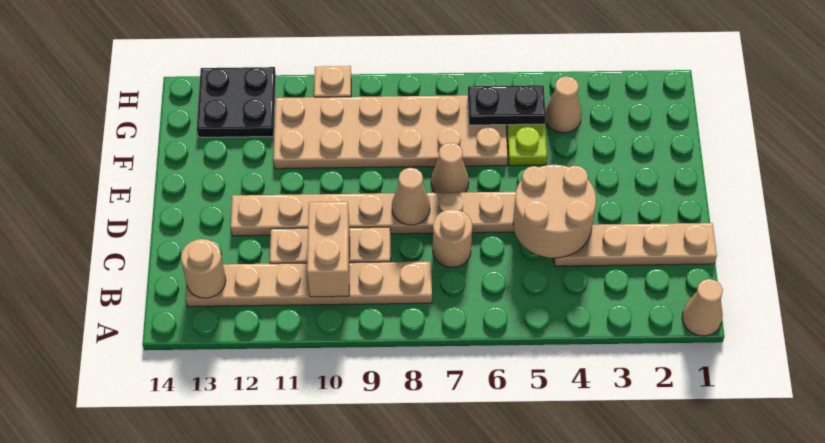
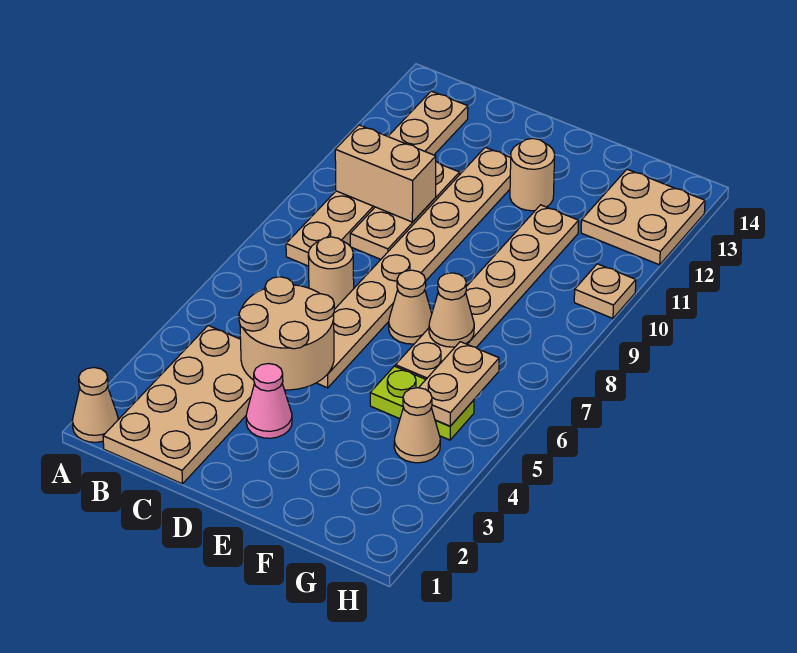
tan 1x1 round brick [181,239,226,298] -> tan 1x1 round brick moved to [510,139,555,211]
tan 1x4 plate [554,223,717,266] -> tan 2x4 plate [103,326,255,484]
none -> pink 1x1 cone [246,364,292,438]
tan 1x1 cone [392,168,430,225] -> tan 1x1 cone moved to [429,273,474,347]
tan 2x6 plate [273,95,508,169] -> tan 1x6 plate [395,205,579,379]
black 1x2 plate [468,85,546,125] -> tan 1x2 plate [419,342,499,426]
black 2x2 plate [197,67,276,137] -> tan 2x2 plate [581,169,705,265]

